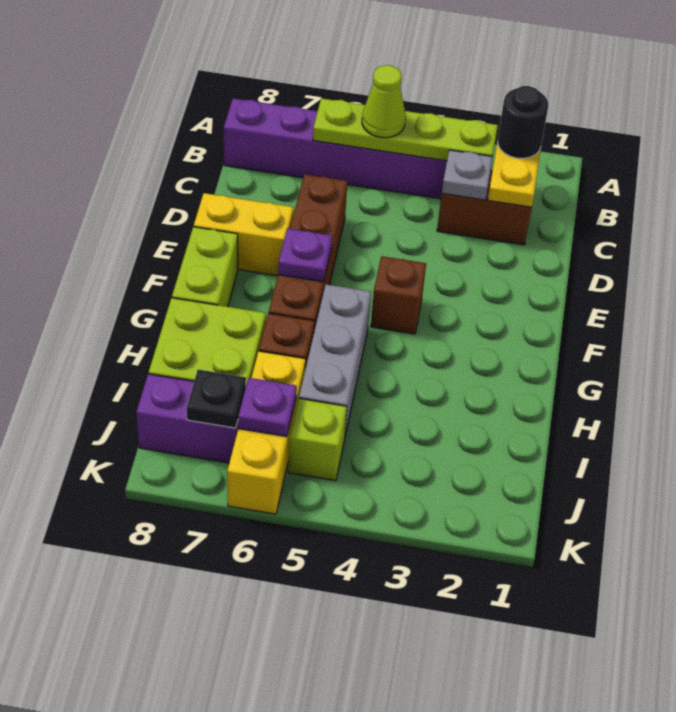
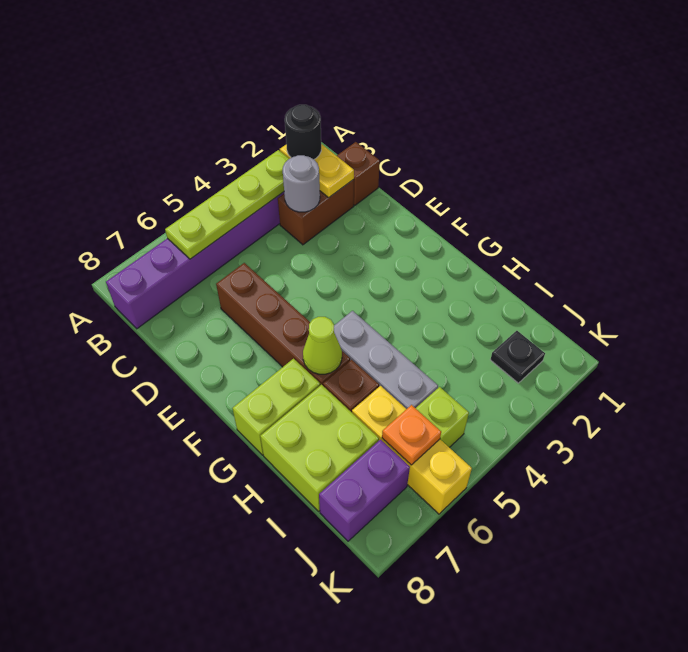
lime 1x1 cone [362,65,406,138] -> lime 1x1 cone moved to [303,317,342,374]
grey 1x1 plate [442,150,493,200] -> grey 1x1 round brick [283,155,320,212]
yellow 1x2 brick [194,193,293,276] -> none
brown 1x1 brick [371,256,426,334] -> brown 1x1 brick moved to [337,142,380,205]
purple 1x1 plate [278,228,332,282] -> none
lime 1x2 brick [172,227,238,307] -> lime 1x2 brick turned to [232,359,320,455]
purple 1x1 plate [238,378,297,436] -> orange 1x1 plate [382,405,441,465]
black 1x1 plate [187,370,246,428] -> black 1x1 plate moved to [490,331,545,383]

